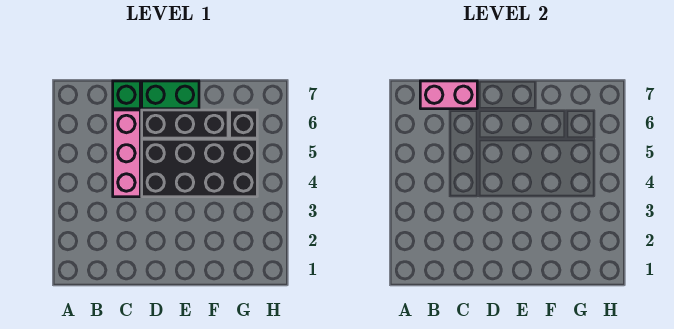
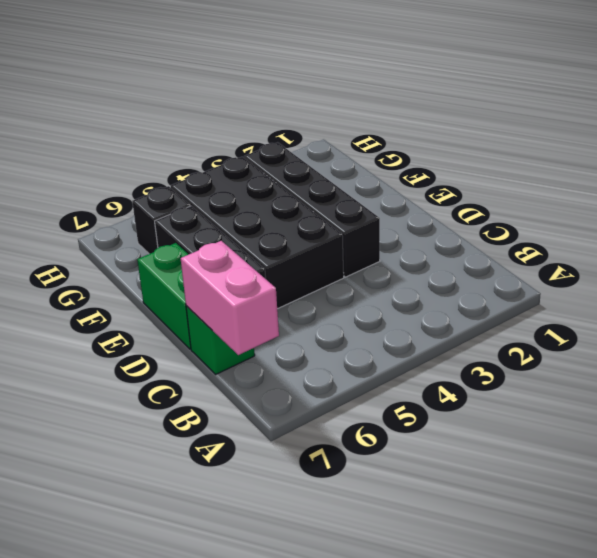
pink 1x3 brick [113,110,140,197] -> none
none -> black 1x4 brick [244,142,380,277]

